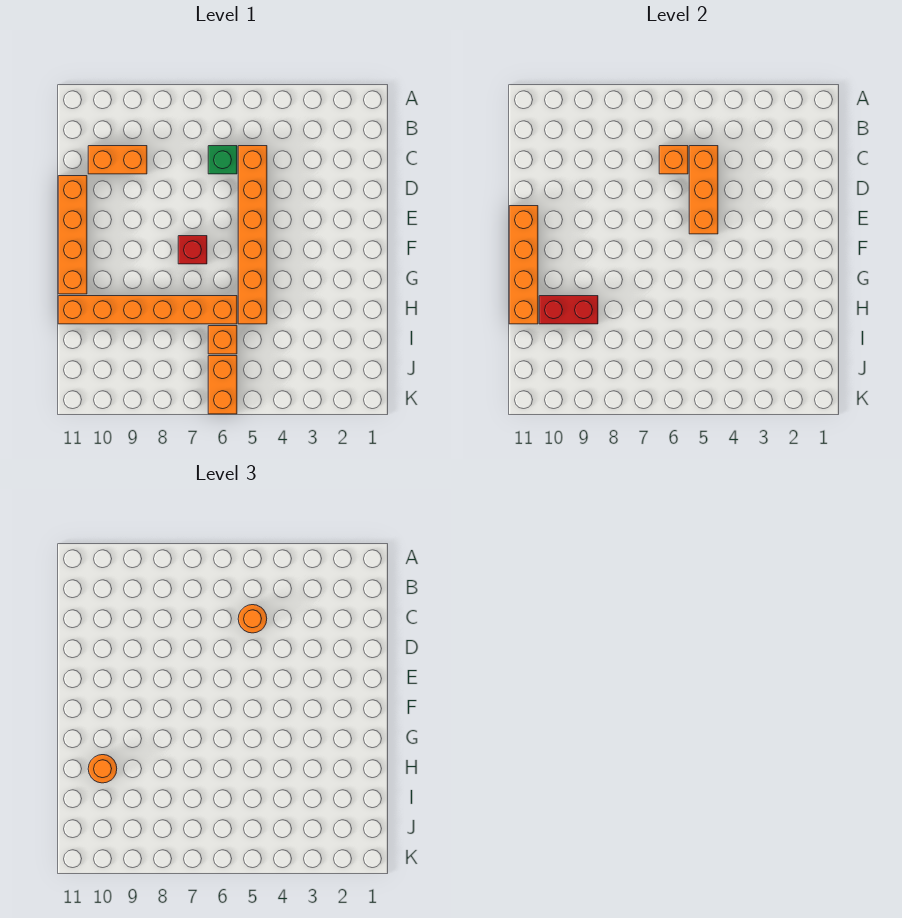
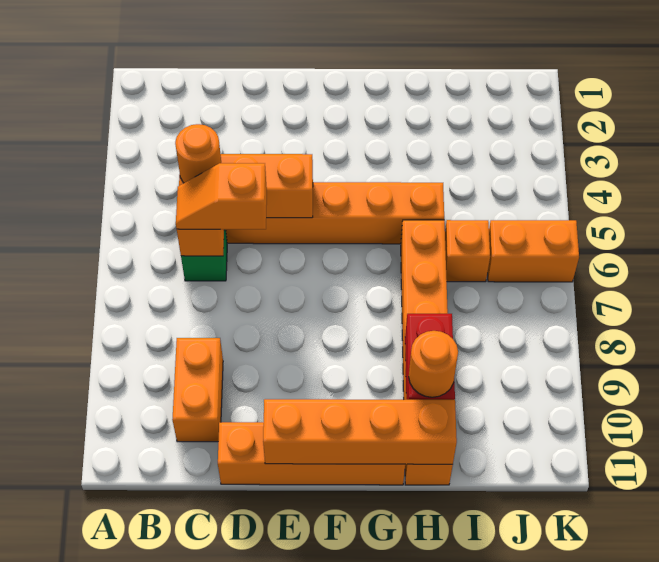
none -> orange 1x2 slope [176,163,267,229]
red 1x1 brick [178,236,207,264] -> none

